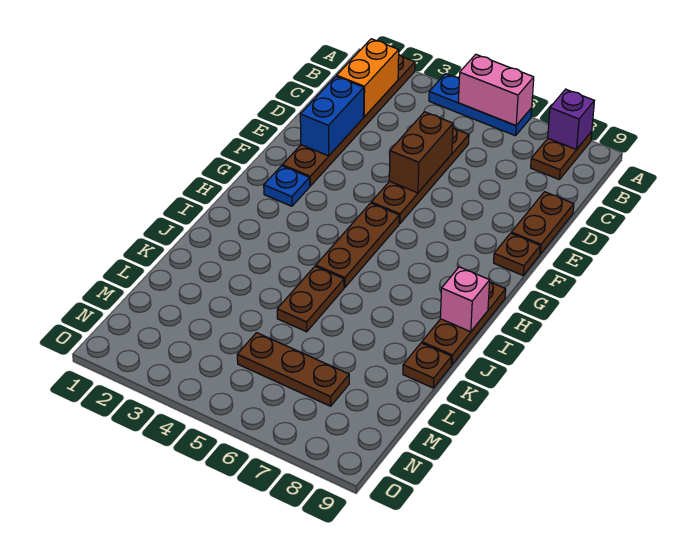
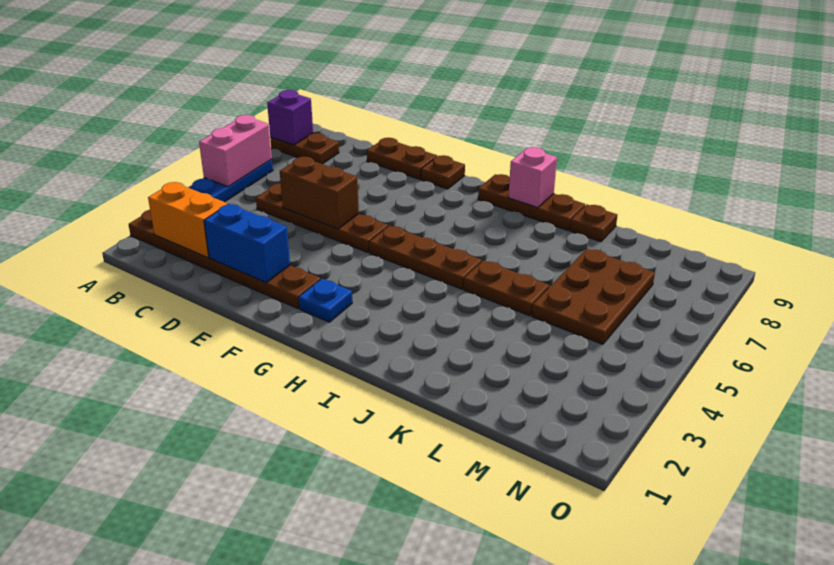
brown 1x3 plate [237,333,349,406] -> brown 2x3 plate [532,249,655,344]

